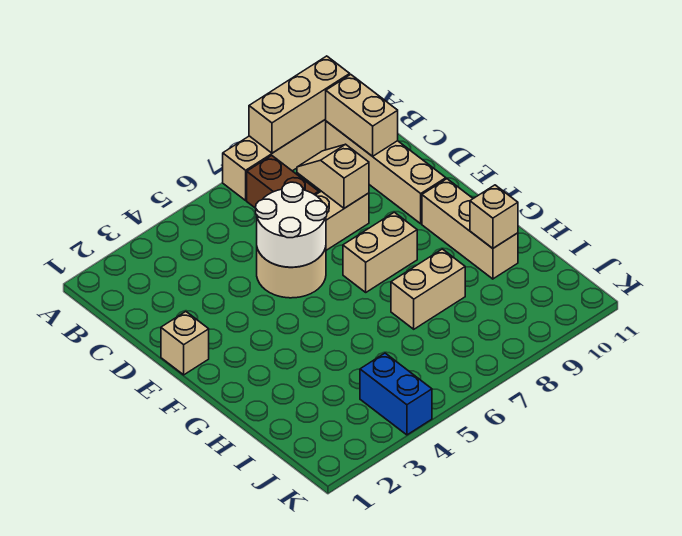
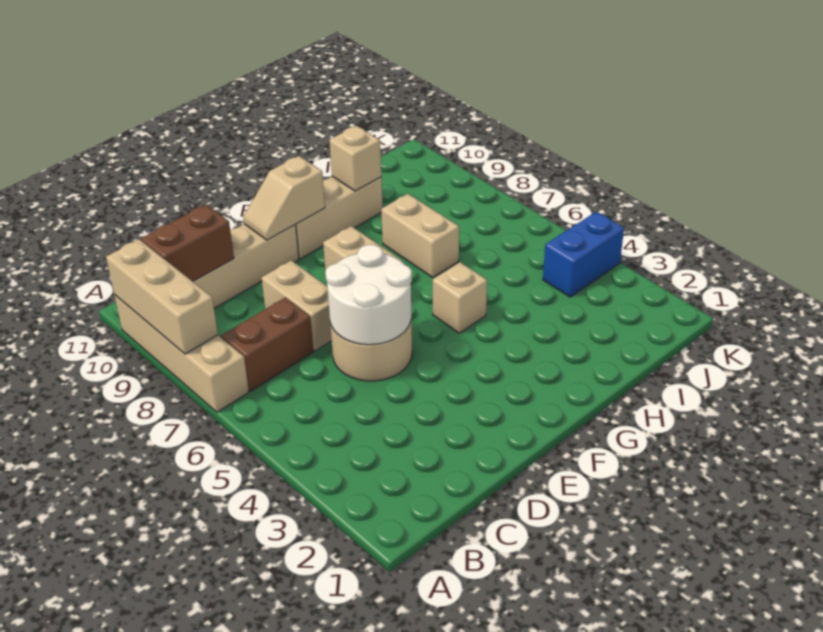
tan 1x2 brick [325,75,398,156] -> brown 1x2 brick [141,205,234,281]
tan 1x2 slope [297,144,369,208] -> tan 1x2 slope moved to [243,156,325,240]
tan 1x1 brick [161,312,209,375] -> tan 1x1 brick moved to [433,262,487,333]

